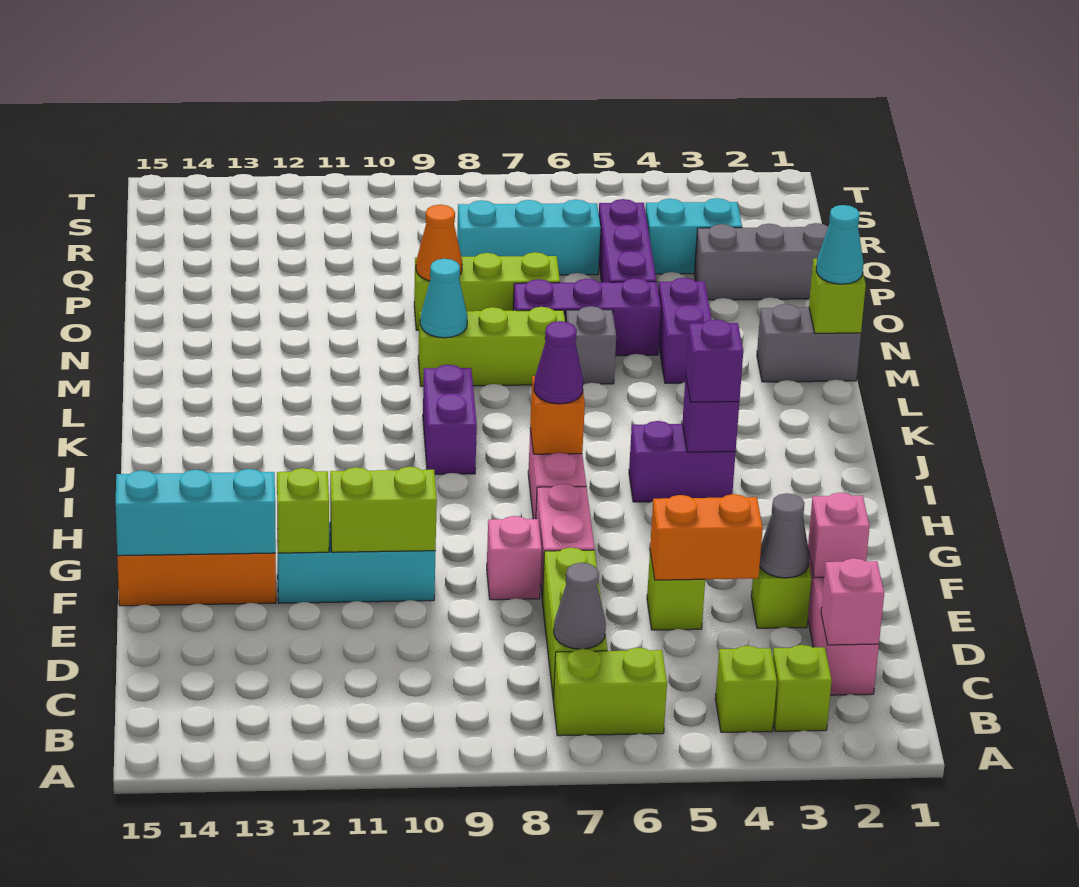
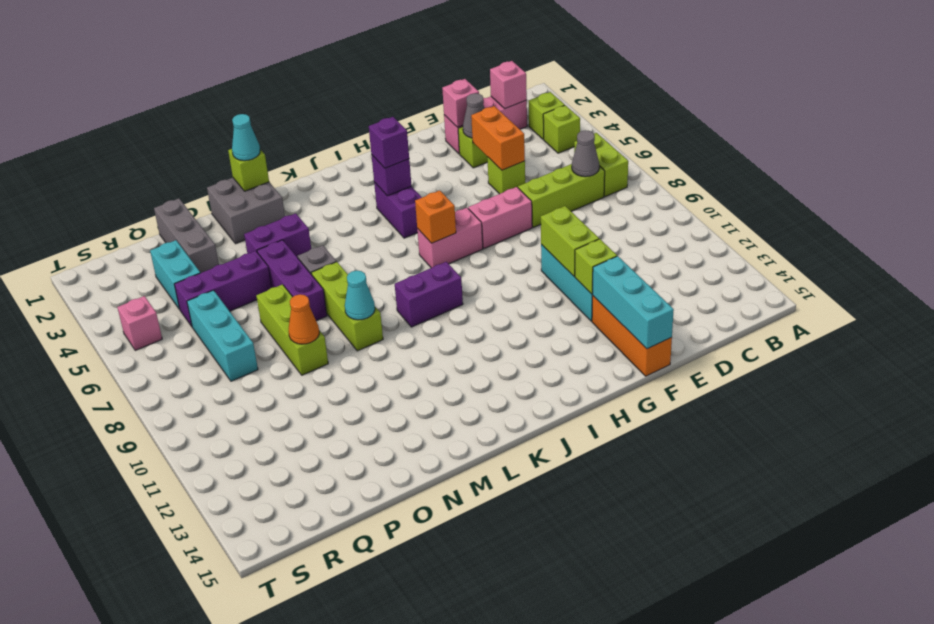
pink 1x1 brick [487,516,542,600] -> pink 1x1 brick moved to [117,296,162,350]
purple 1x1 cone [534,321,583,404] -> none
grey 1x2 brick [757,304,861,382] -> grey 2x2 brick [207,178,285,244]

